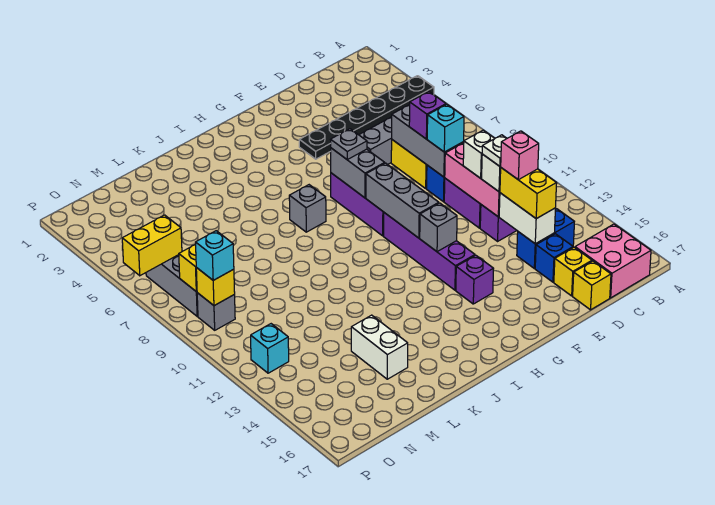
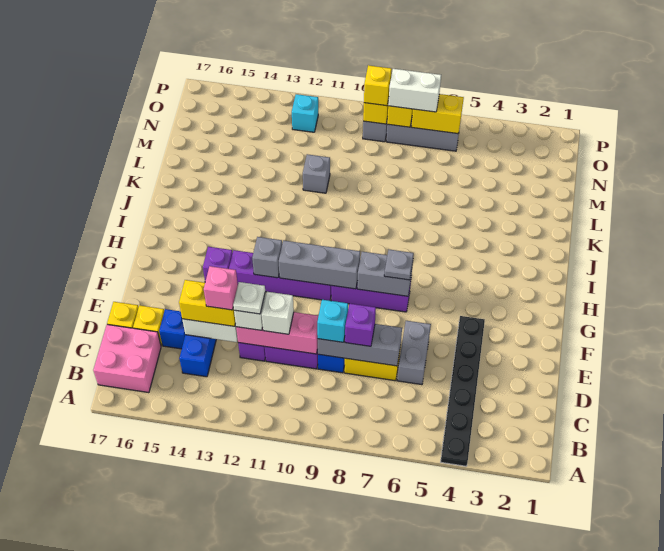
grey 1x1 brick [289,185,326,232] -> grey 1x1 brick moved to [303,154,330,193]
white 1x2 brick [351,315,408,379] -> white 1x2 brick moved to [388,69,441,112]
yellow 1x2 brick [122,215,182,276] -> yellow 1x2 brick turned to [411,94,464,134]
cyan 1x1 brick [195,231,234,280] -> yellow 1x1 brick [364,65,392,106]

